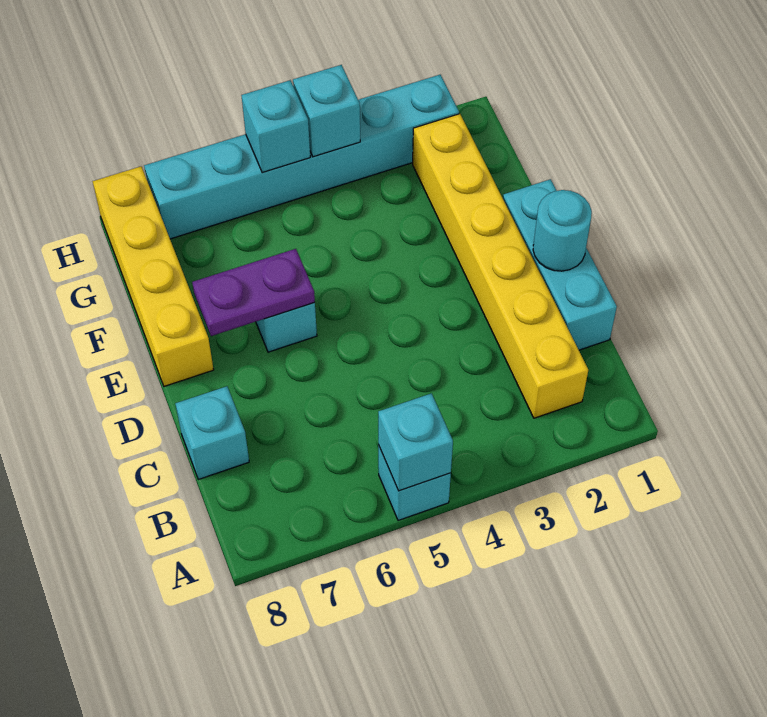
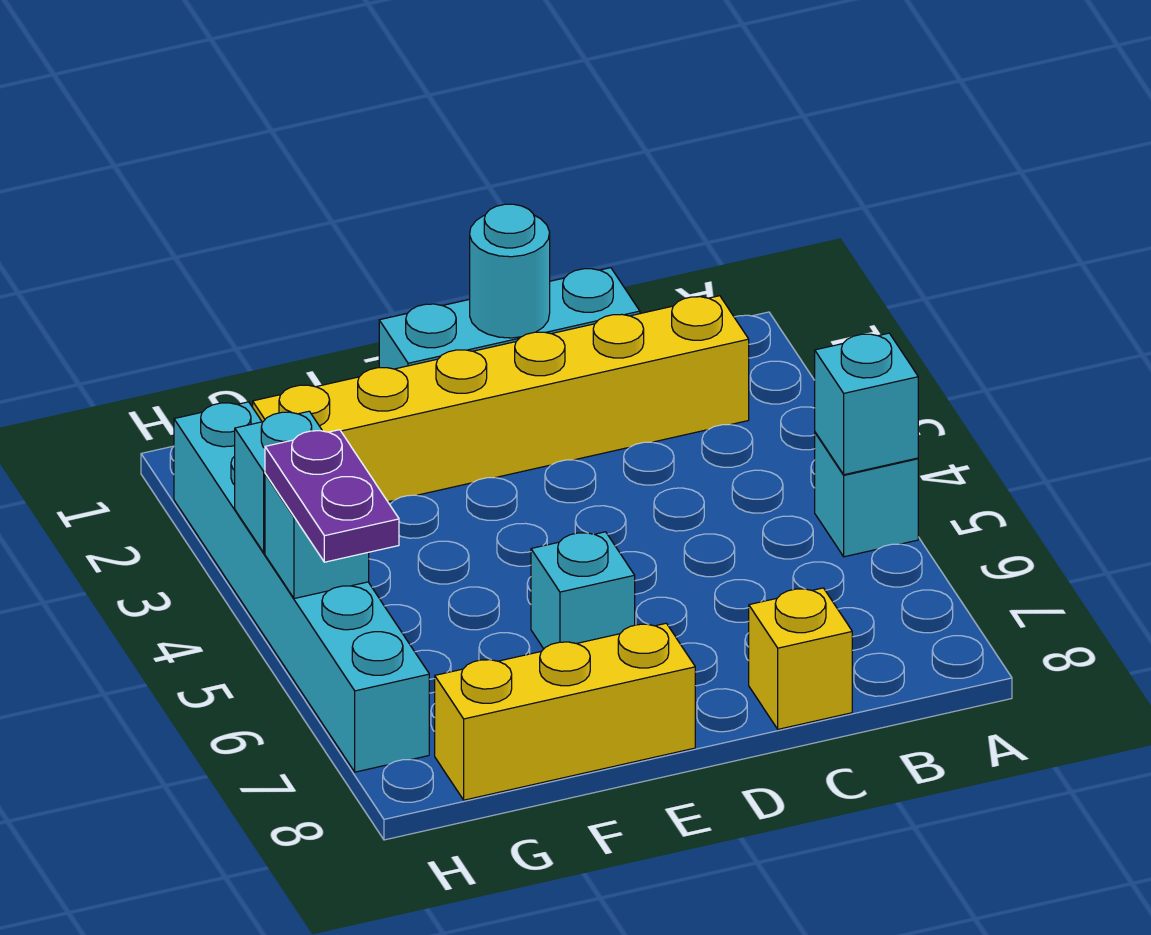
cyan 1x1 brick [175,386,249,479] -> yellow 1x1 brick [749,588,852,729]
purple 1x2 plate [192,249,315,336] -> purple 1x2 plate moved to [265,430,399,562]
yellow 1x4 brick [93,166,214,386] -> yellow 1x3 brick [435,623,695,800]

